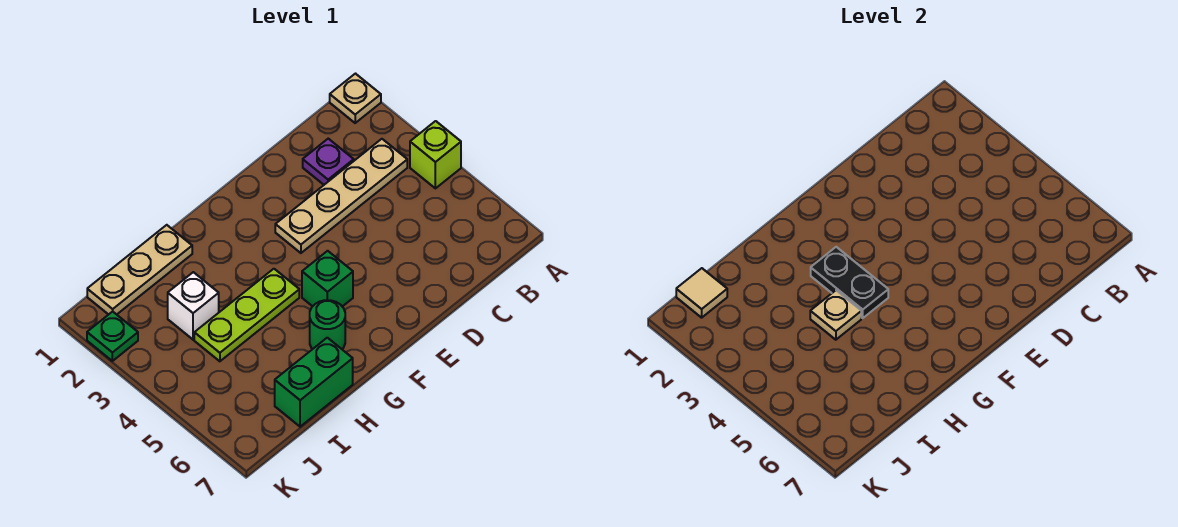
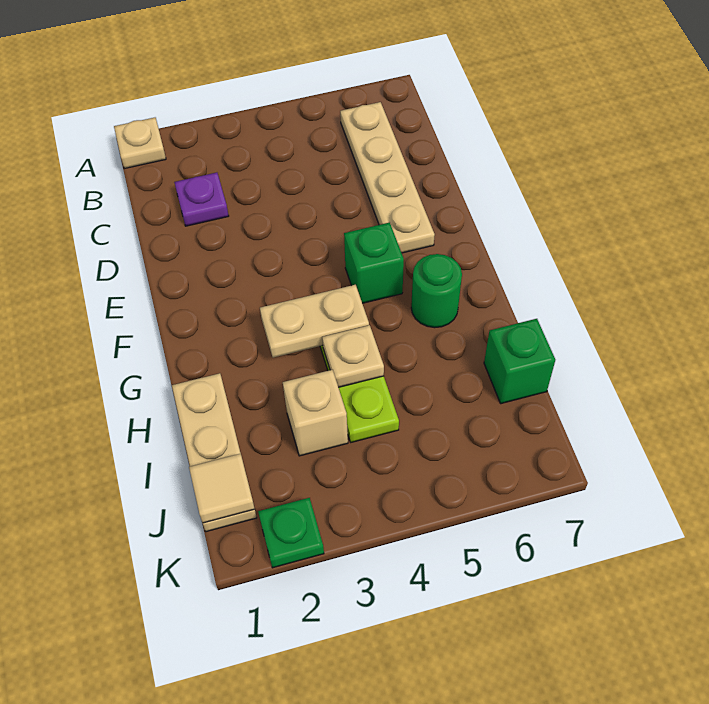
lime 1x1 brick [410,121,461,188] -> none
tan 1x4 plate [275,139,407,253] -> tan 1x4 plate moved to [340,102,435,253]
black 1x2 plate [811,247,888,318] -> tan 1x2 plate [260,285,369,358]
green 1x2 brick [275,338,353,427] -> green 1x1 brick [484,319,555,404]
white 1x1 brick [168,272,219,340] -> tan 1x1 brick [283,370,348,456]

